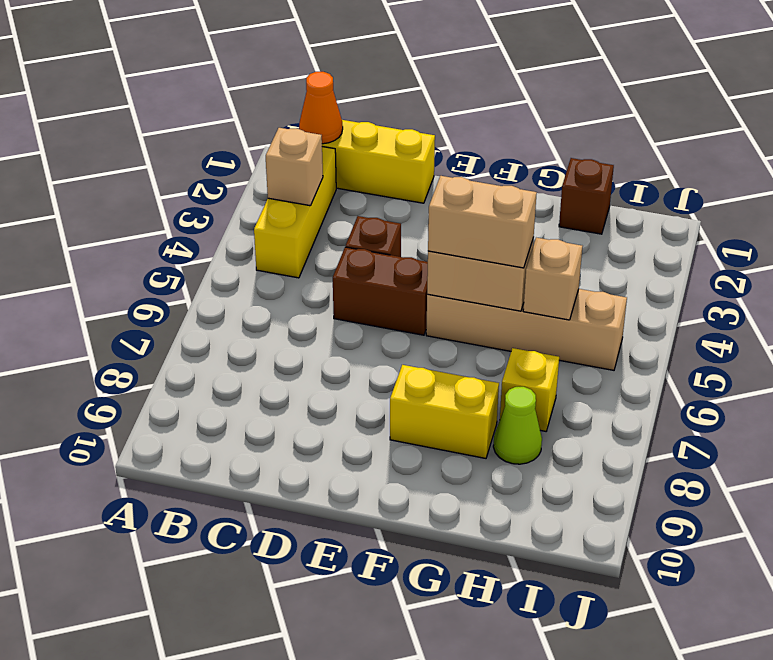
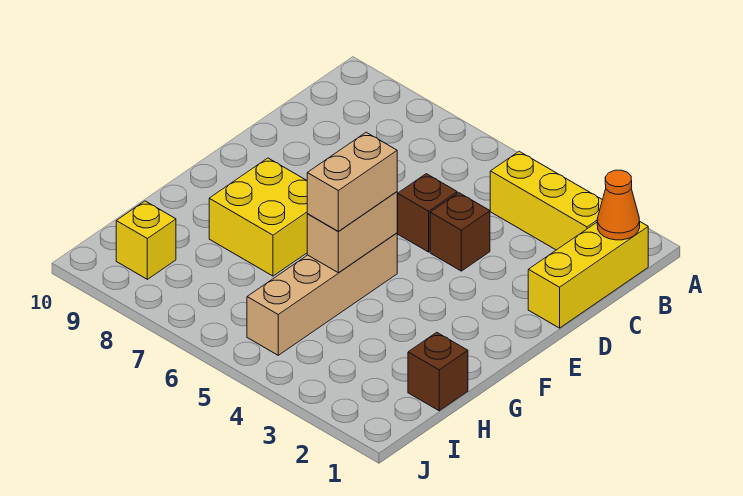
tan 1x1 brick [266,128,323,206] -> none
brown 1x2 brick [333,247,428,335] -> brown 1x1 brick [397,174,457,252]
yellow 1x2 brick [390,365,499,458] -> yellow 2x2 brick [209,158,307,276]
tan 1x1 brick [523,238,582,320] -> none
yellow 1x1 brick [500,348,559,431] -> yellow 1x1 brick moved to [116,201,176,279]
lime 1x1 cone [493,387,542,464] -> none

